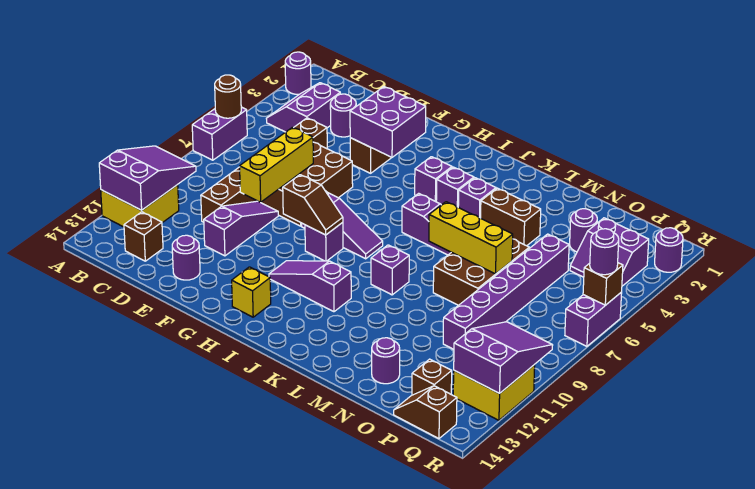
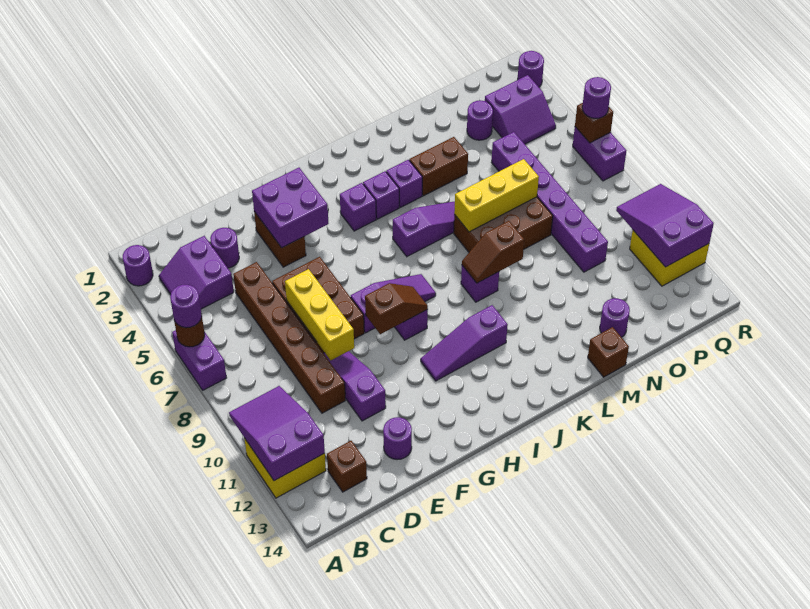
none -> purple 1x1 round brick [170,285,202,328]
yellow 1x1 brick [232,267,271,317] -> none
brown 2x3 brick [433,239,529,305] -> brown 2x3 brick turned to [454,197,553,252]
brown 1x1 brick [412,359,452,395] -> brown 1x1 brick moved to [588,327,629,377]
brown 1x2 slope [394,386,457,439] -> brown 1x2 slope moved to [462,221,524,283]

